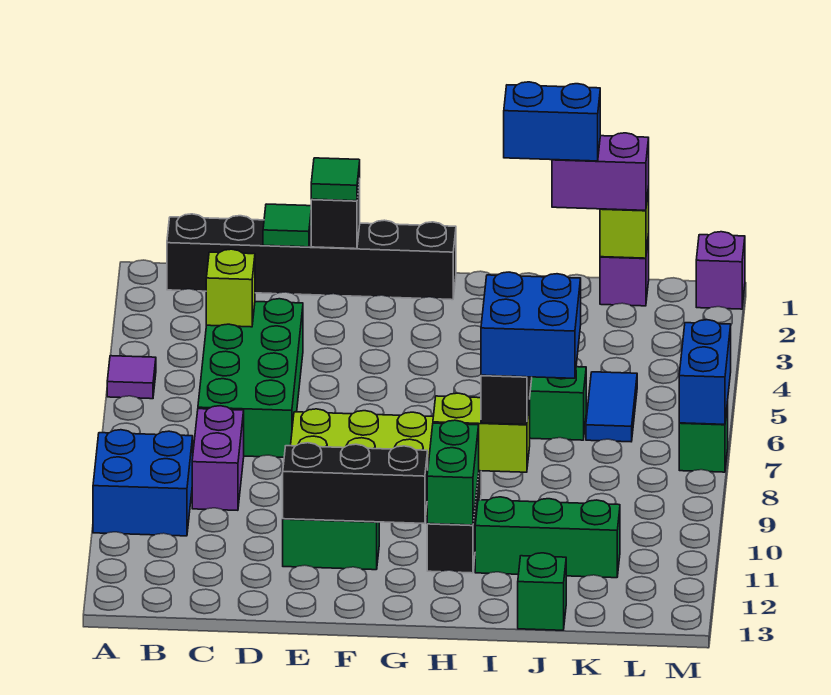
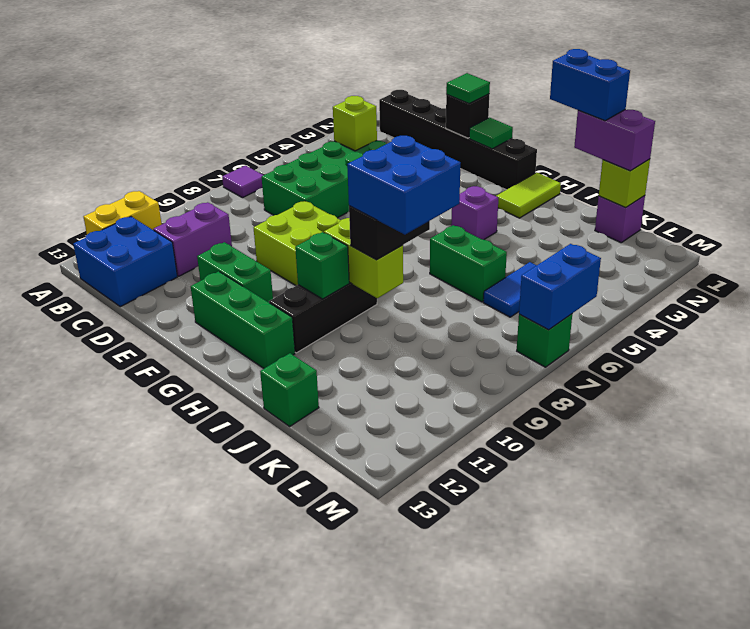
purple 1x1 tile [107,356,156,399] -> purple 1x1 tile moved to [222,166,263,198]
blue 2x2 brick [93,430,193,536] -> blue 2x2 brick moved to [73,217,177,307]
none -> yellow 1x2 brick [84,191,162,234]
purple 1x2 brick [192,406,244,510] -> purple 1x2 brick moved to [153,202,232,276]
green 1x1 tile [263,204,311,247] -> green 1x1 tile moved to [469,118,513,149]
black 1x3 brick [283,443,428,524] -> none
none -> lime 1x2 tile [497,172,561,218]
green 1x2 brick [427,420,479,525] -> green 1x1 brick [295,232,349,299]
green 1x3 brick [475,497,620,578] -> green 1x3 brick moved to [191,271,295,368]
purple 1x1 brick [696,232,745,309] -> purple 1x1 brick moved to [451,186,498,240]

